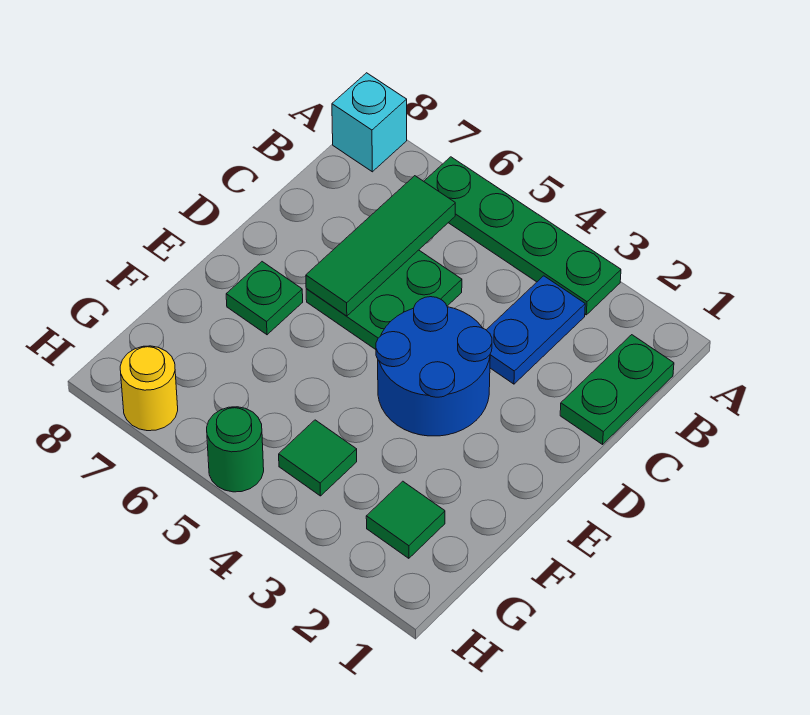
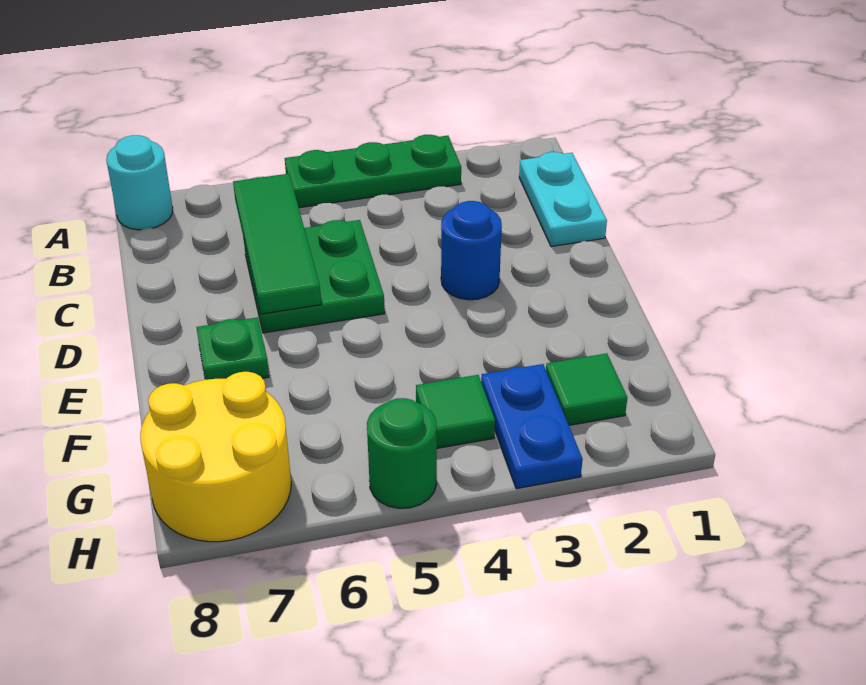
green 1x4 plate [424,157,621,315] -> green 1x3 plate [285,135,461,208]
cyan 1x1 brick [332,73,407,172] -> cyan 1x1 round brick [106,135,173,230]
green 1x2 plate [560,335,674,444] -> cyan 1x2 plate [519,152,607,247]
blue 1x2 plate [487,276,585,384] -> blue 1x2 plate moved to [481,364,583,489]
blue 2x2 round brick [376,297,492,436] -> blue 1x1 round brick [441,201,502,300]
yellow 1x1 round brick [120,346,178,431] -> yellow 2x2 round brick [140,372,291,542]

